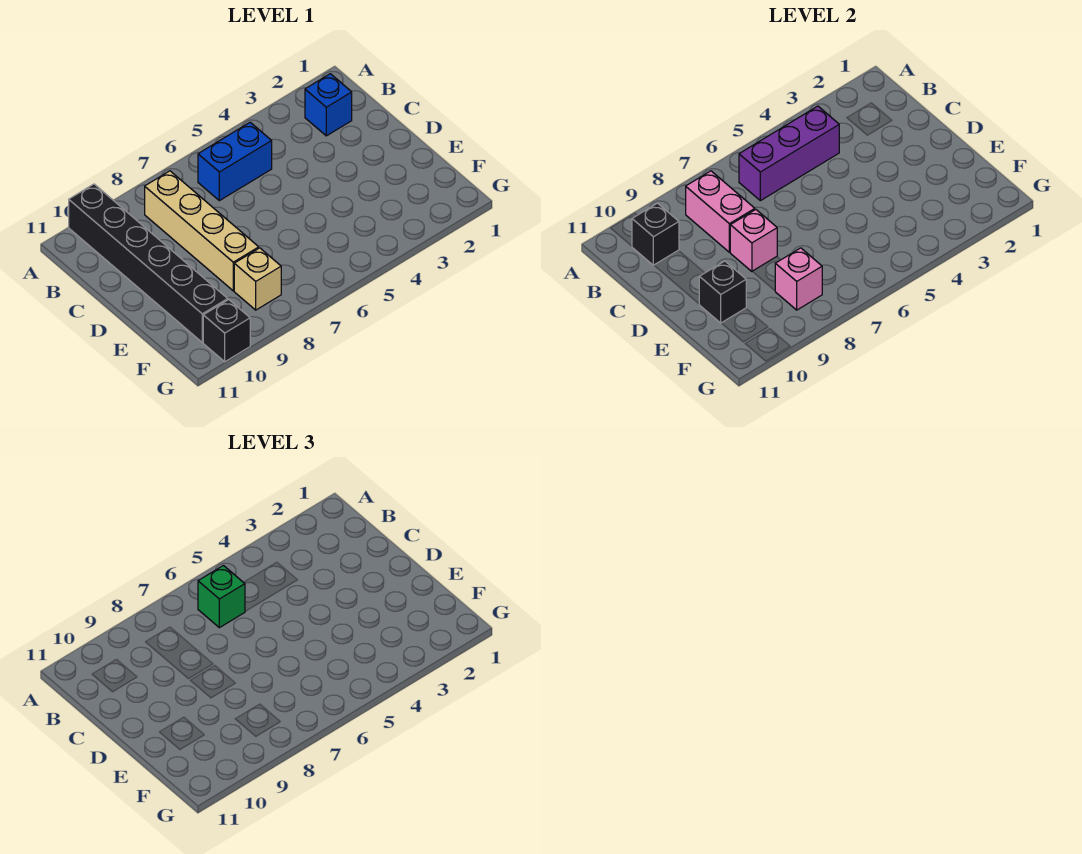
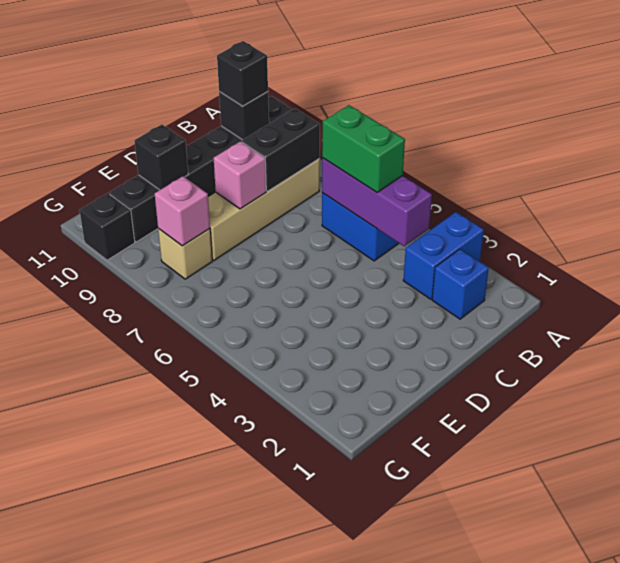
none -> blue 1x2 brick [403,212,484,299]
green 1x1 brick [198,566,245,628] -> green 1x2 brick [322,105,405,192]
pink 1x2 brick [686,171,755,252] -> black 1x2 brick [242,108,320,191]
none -> black 1x1 brick [217,41,268,106]

